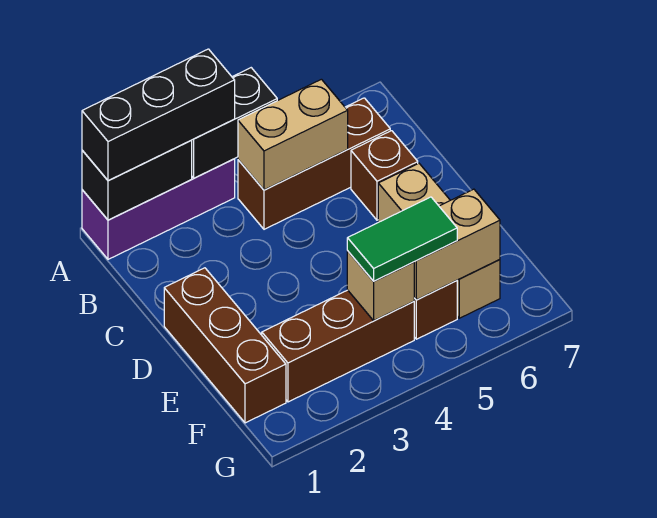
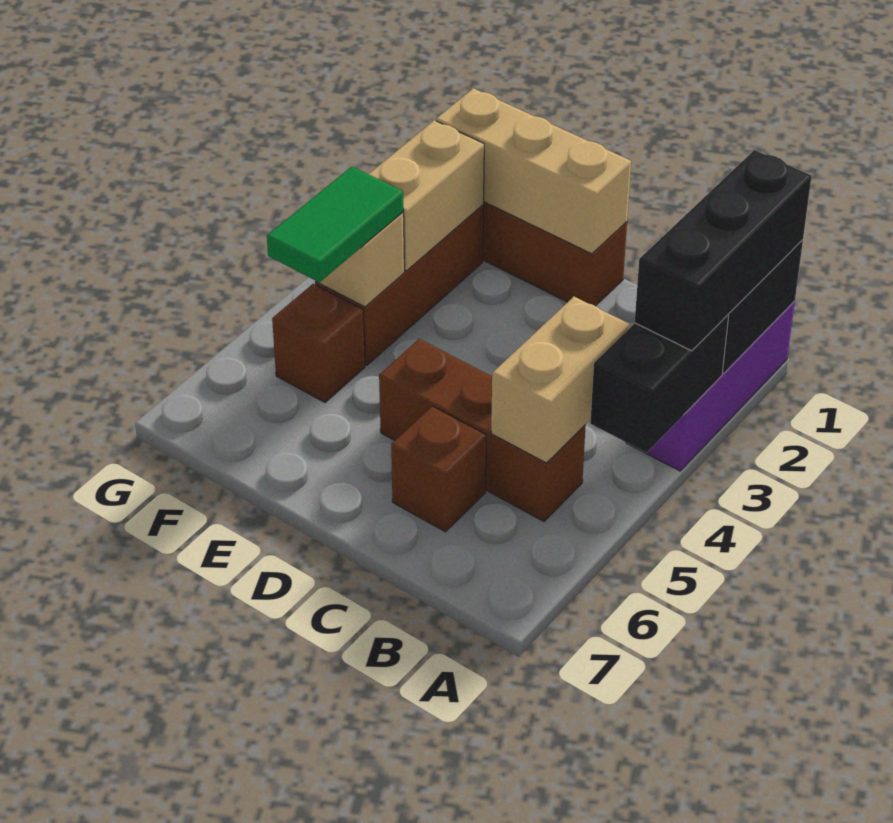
brown 1x3 brick [238,98,390,229] -> brown 1x3 brick turned to [379,339,586,521]
tan 1x3 brick [378,163,500,318] -> tan 1x3 brick moved to [436,88,631,254]
tan 1x2 brick [414,189,500,300] -> tan 1x2 brick moved to [369,120,484,271]

